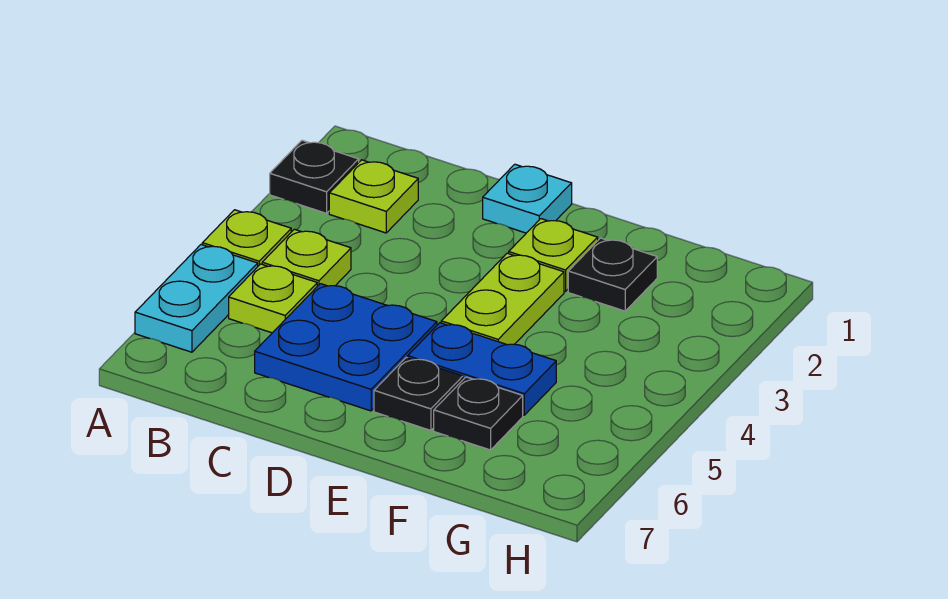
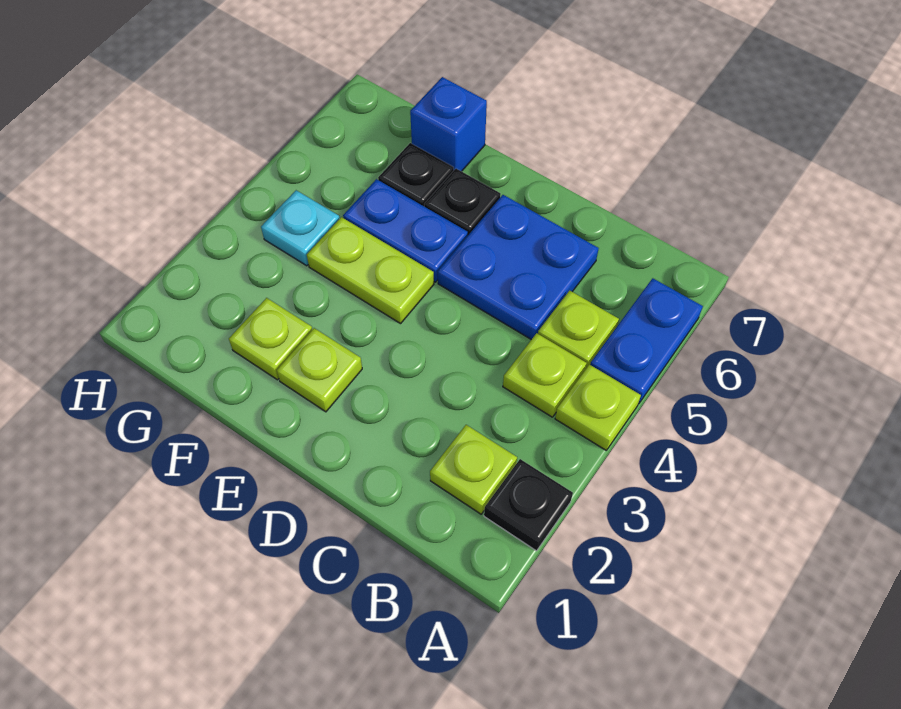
cyan 1x2 plate [135,245,258,352] -> blue 1x2 plate [590,278,703,404]
cyan 1x1 plate [483,164,572,233] -> cyan 1x1 plate moved to [261,190,340,266]
lime 1x2 plate [441,253,564,345] -> lime 1x2 plate turned to [307,217,434,324]
black 1x1 plate [568,238,657,311] -> lime 1x1 plate [229,298,312,380]
none -> blue 1x1 brick [410,77,487,171]

